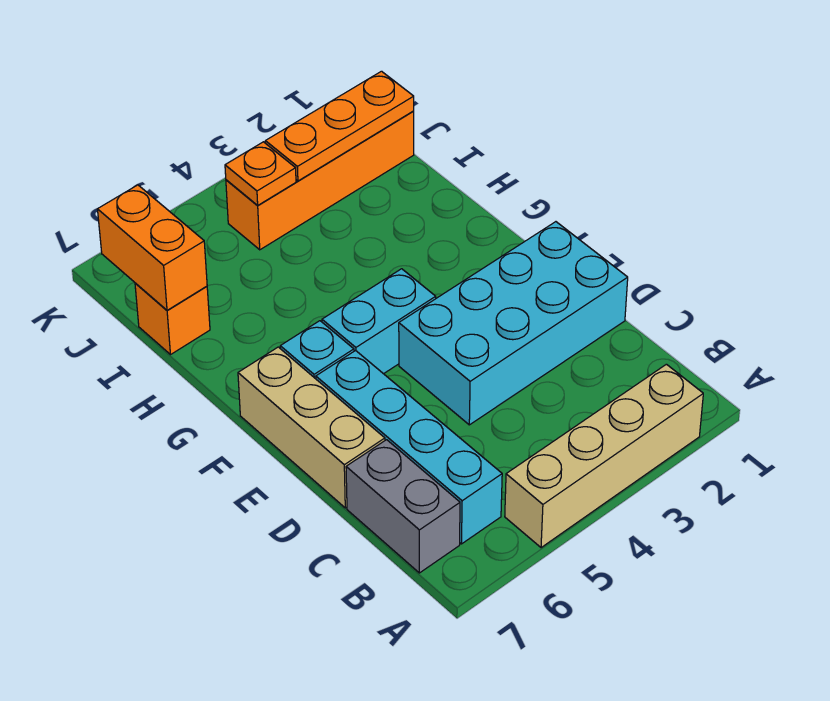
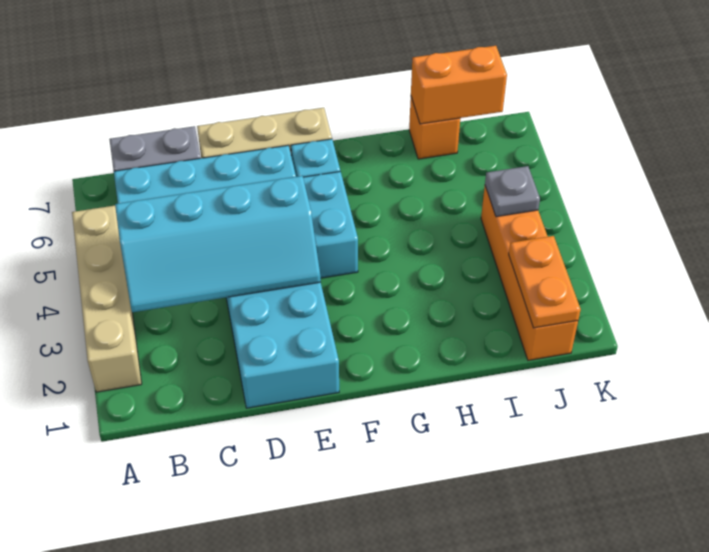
none -> cyan 2x4 slope [115,176,321,312]
orange 1x3 plate [265,71,414,181] -> orange 1x2 plate [509,236,581,328]
orange 1x1 plate [225,142,296,206] -> grey 1x1 plate [485,166,540,217]

